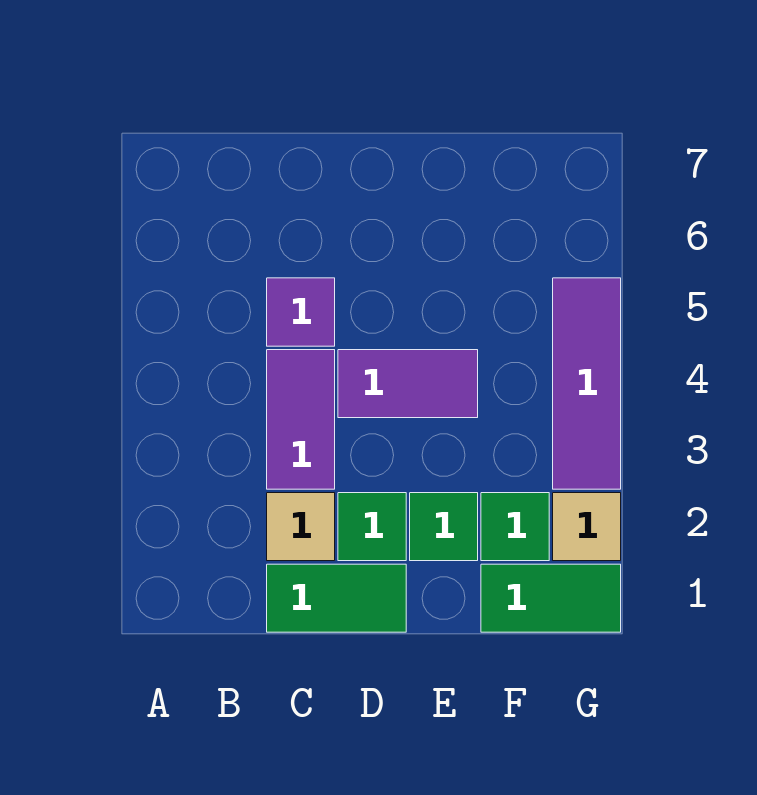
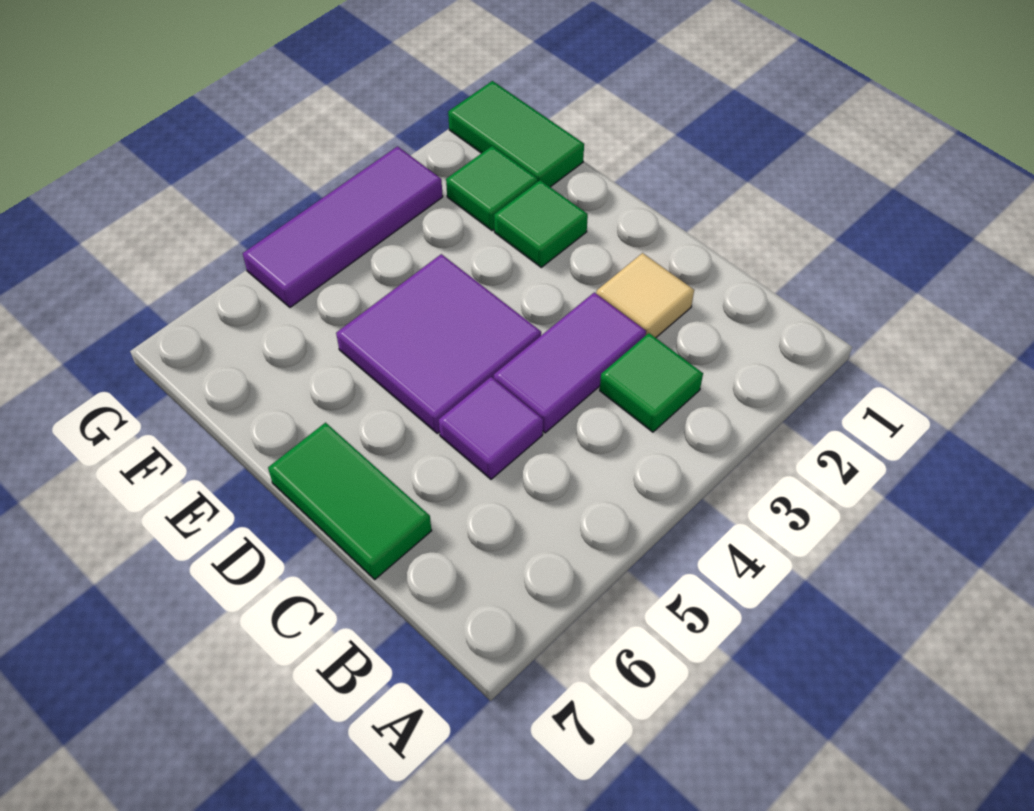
green 1x2 tile [267,564,406,632] -> green 1x2 tile moved to [268,423,432,579]
green 1x1 tile [338,493,406,561] -> green 1x1 tile moved to [600,333,703,432]
purple 1x2 tile [338,350,478,418] -> purple 2x2 tile [336,254,541,433]
tan 1x1 tile [553,493,621,561] -> none

